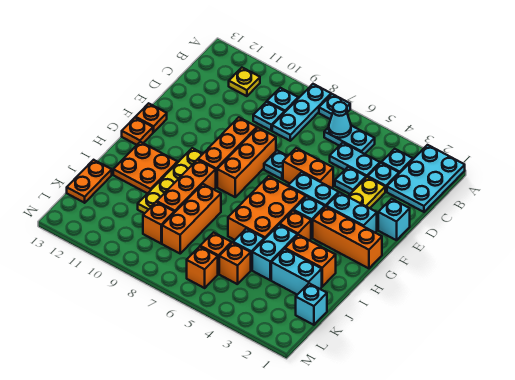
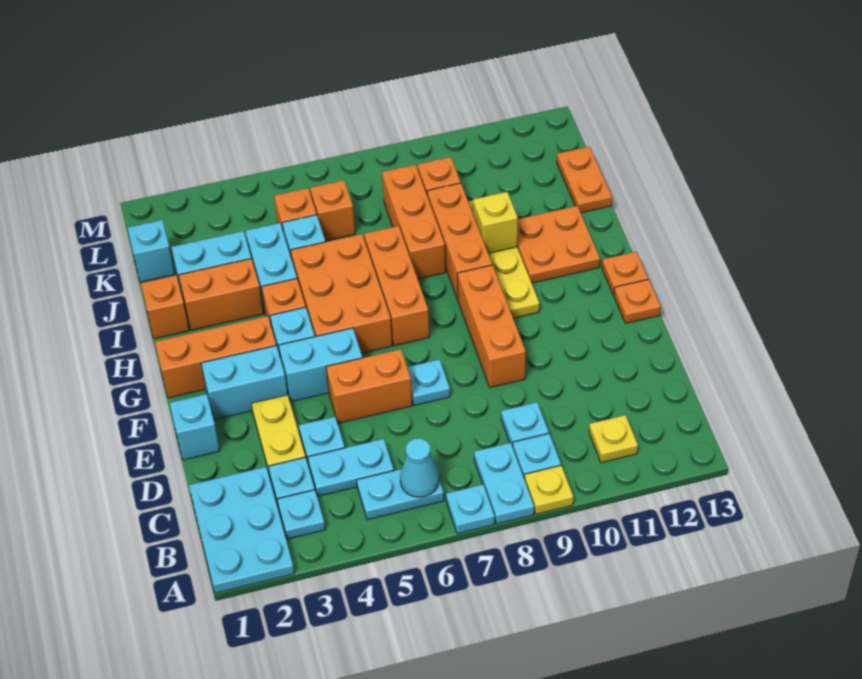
cyan 1x3 plate [272,84,331,141] -> cyan 1x2 plate [474,443,534,524]
none -> yellow 1x1 plate [524,466,573,514]
orange 1x3 brick [217,128,276,197] -> orange 1x3 brick moved to [364,226,429,346]
none -> yellow 1x1 brick [473,192,518,253]
orange 1x1 brick [187,247,218,288] -> orange 1x1 brick moved to [141,275,189,339]

